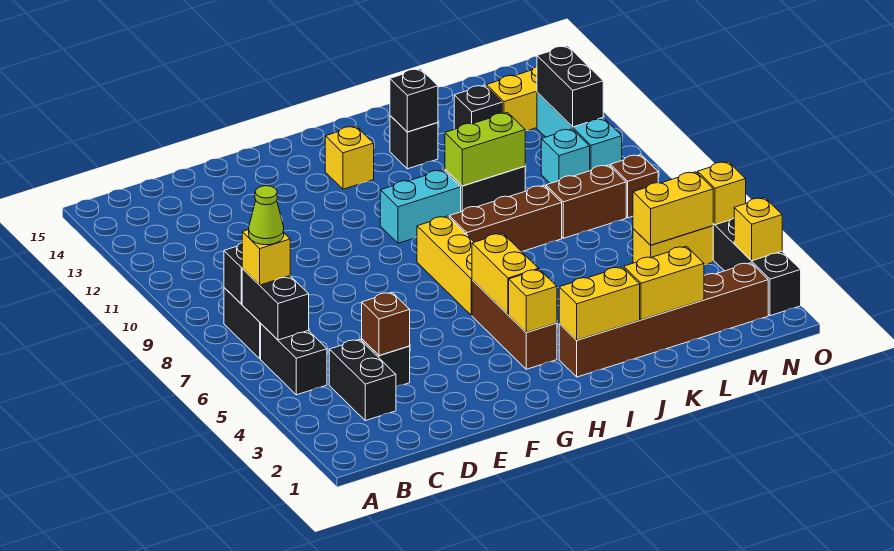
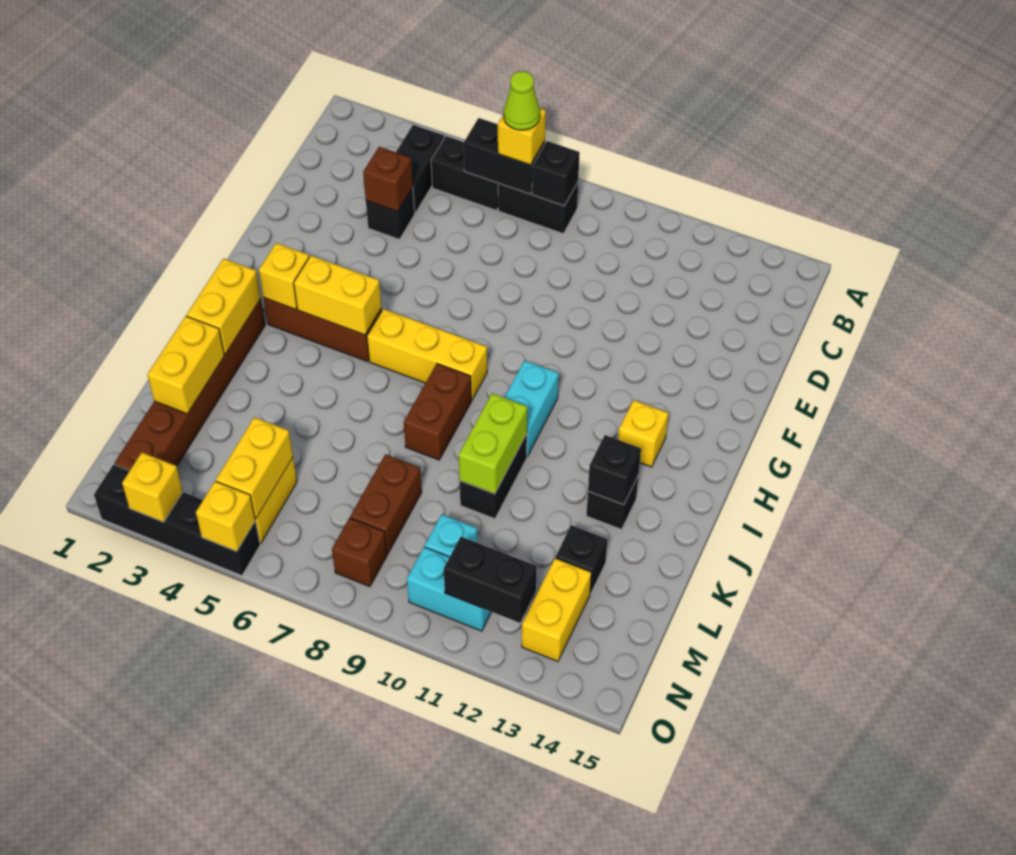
black 1x2 brick [329,340,396,421] -> black 1x2 brick turned to [396,125,444,213]
brown 1x3 brick [449,185,562,252] -> brown 1x2 brick [404,364,471,460]
cyan 1x3 brick [537,93,622,171] -> cyan 1x2 brick [407,547,491,631]

